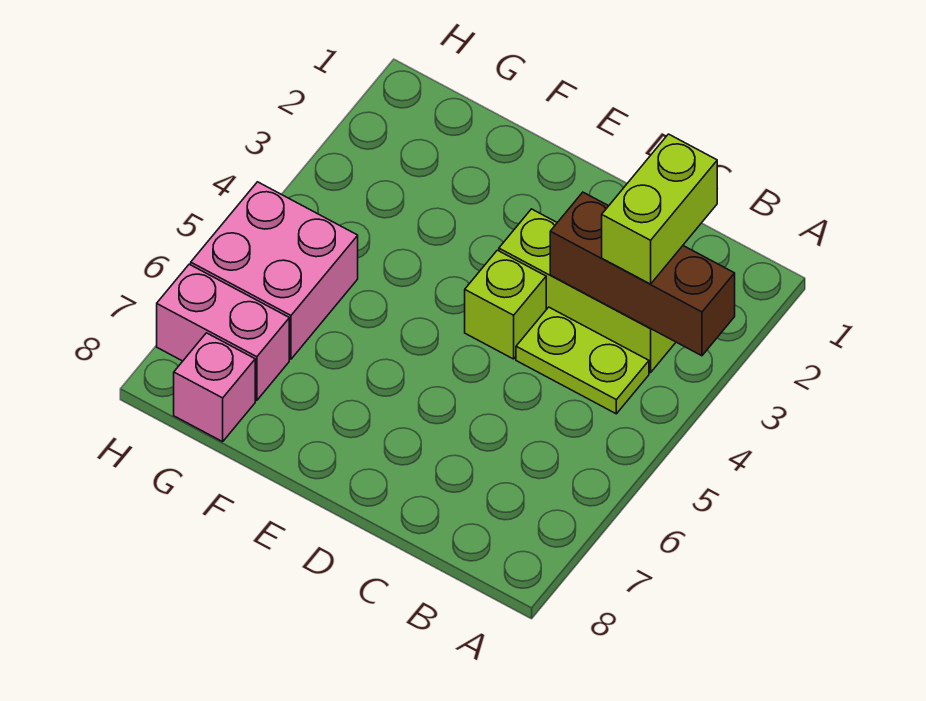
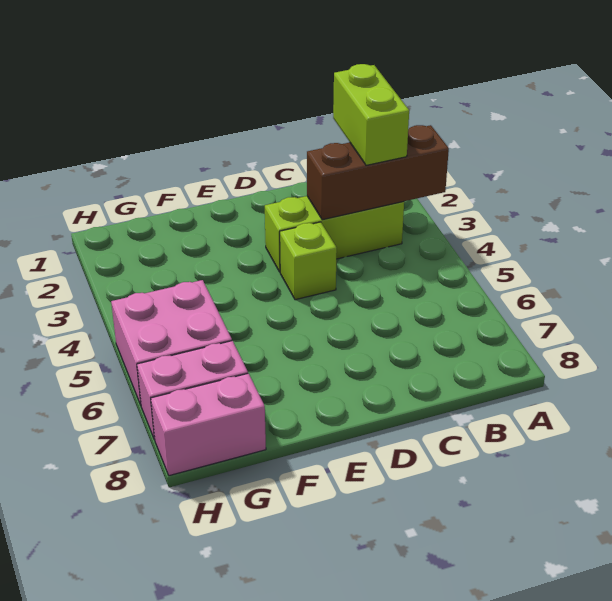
lime 1x2 plate [516,307,649,414] -> none
pink 1x1 brick [174,333,255,442] -> pink 1x2 brick [151,373,266,476]

